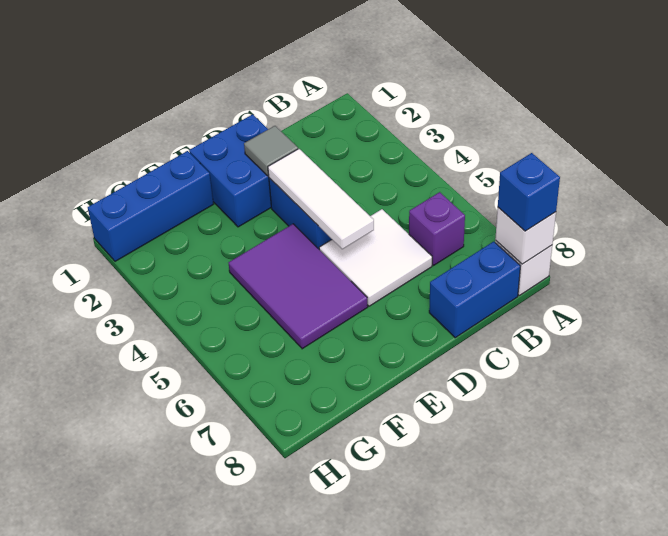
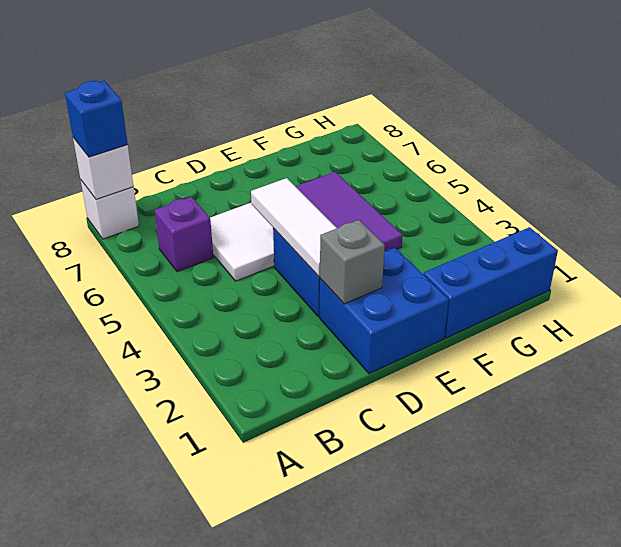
blue 1x2 brick [429,242,520,338] -> none
grey 1x1 tile [244,126,298,176] -> grey 1x1 brick [320,220,385,304]

